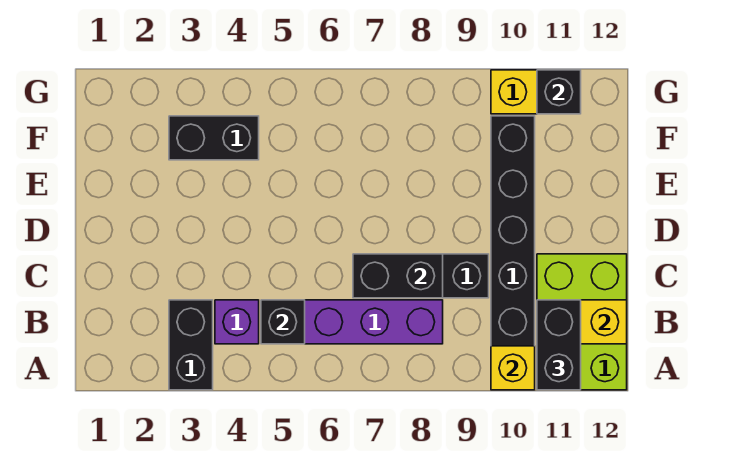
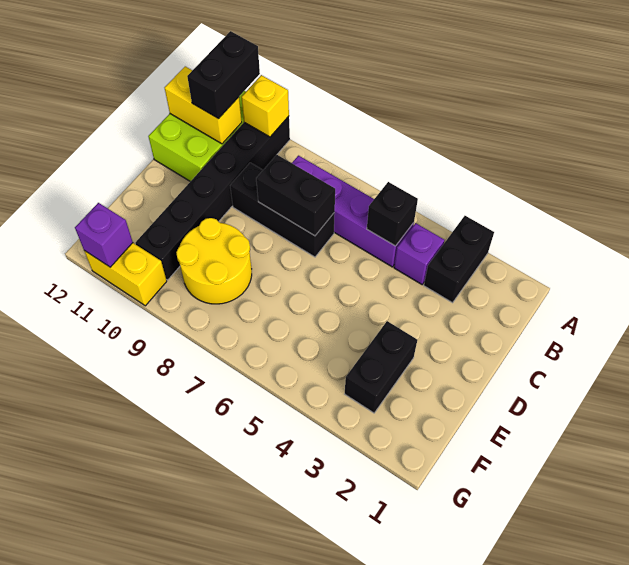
none -> yellow 2x2 round brick [176,218,252,304]
black 1x2 brick [169,116,259,160] -> black 1x2 brick turned to [345,321,417,413]
black 1x1 brick [537,70,581,114] -> purple 1x1 brick [75,203,133,267]

